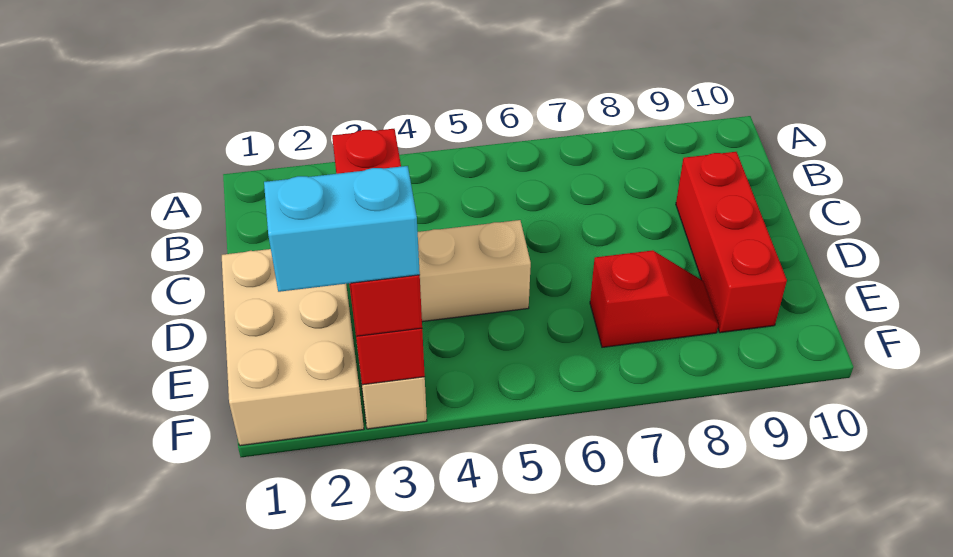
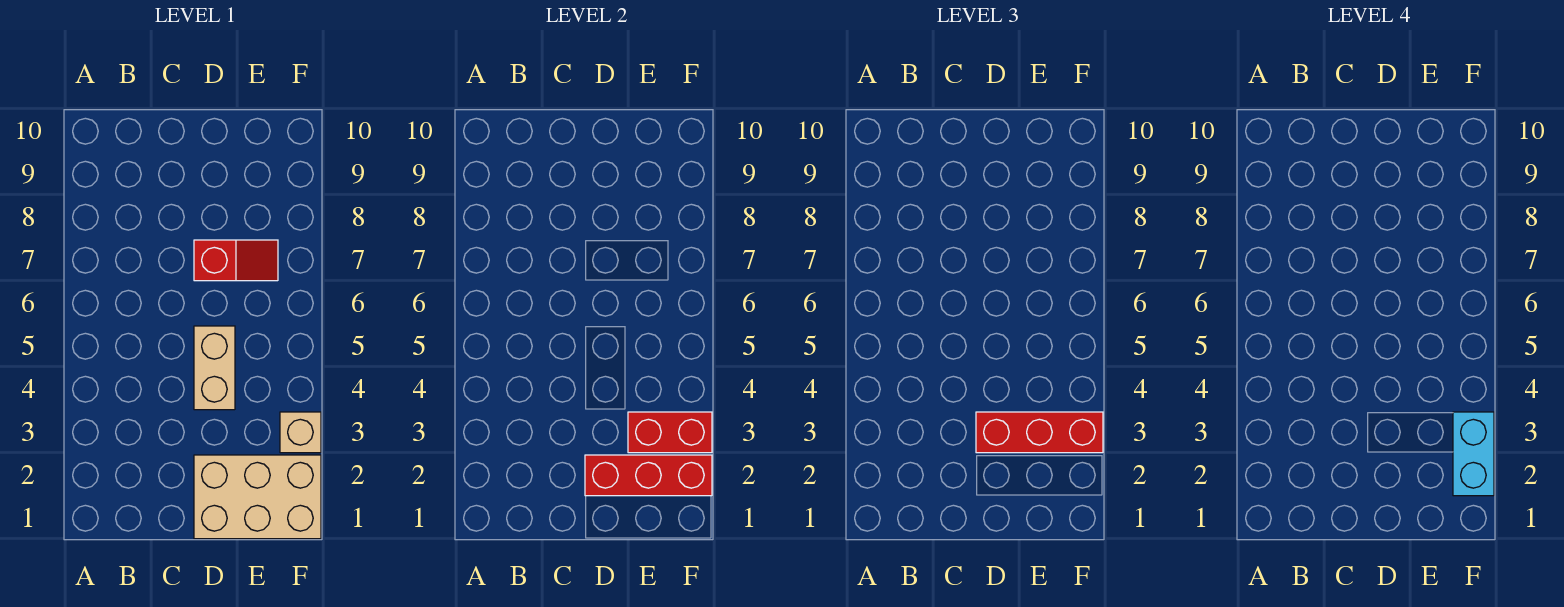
red 1x3 brick [676,152,787,333] -> red 1x3 brick moved to [585,455,712,496]
red 1x2 slope [590,250,718,347] -> red 1x2 slope turned to [194,240,278,281]

